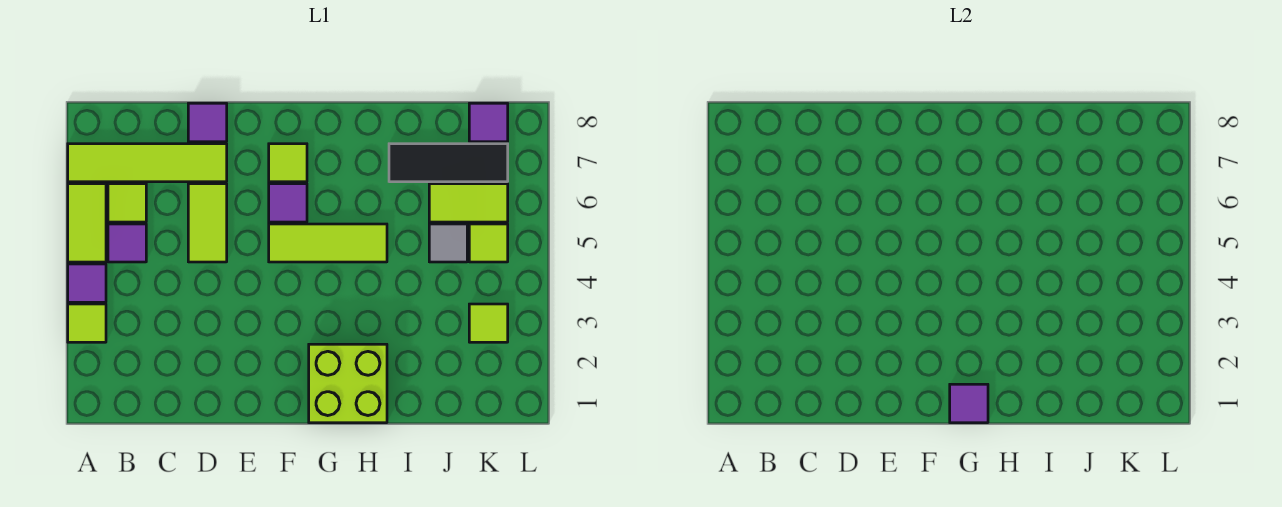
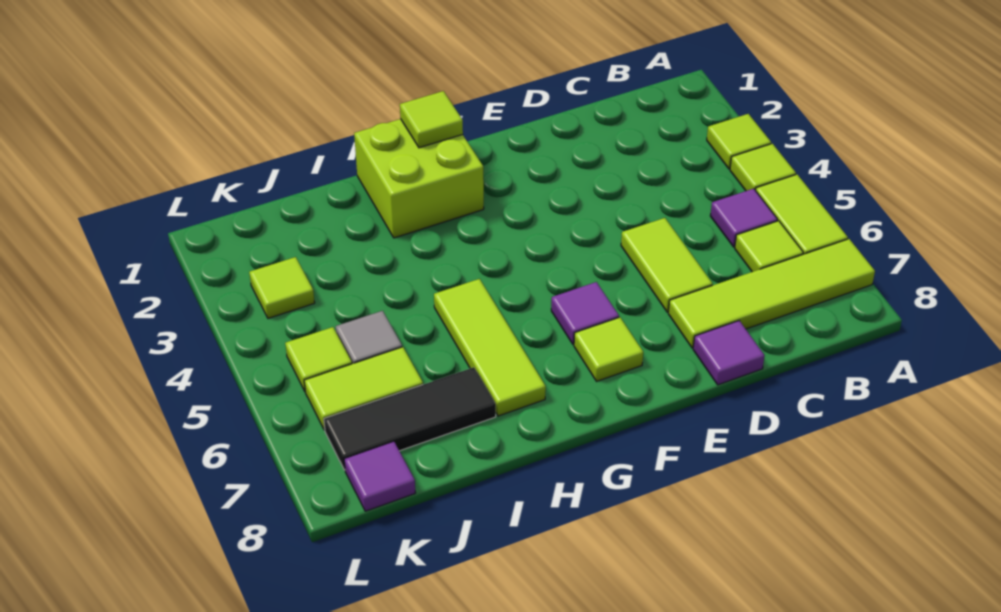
purple 1x1 tile [68,264,106,302] -> lime 1x1 tile [730,144,796,191]
lime 1x3 tile [269,224,387,262] -> lime 1x3 tile turned to [434,279,546,416]
purple 1x1 tile [950,384,988,423] -> lime 1x1 tile [400,91,463,148]

